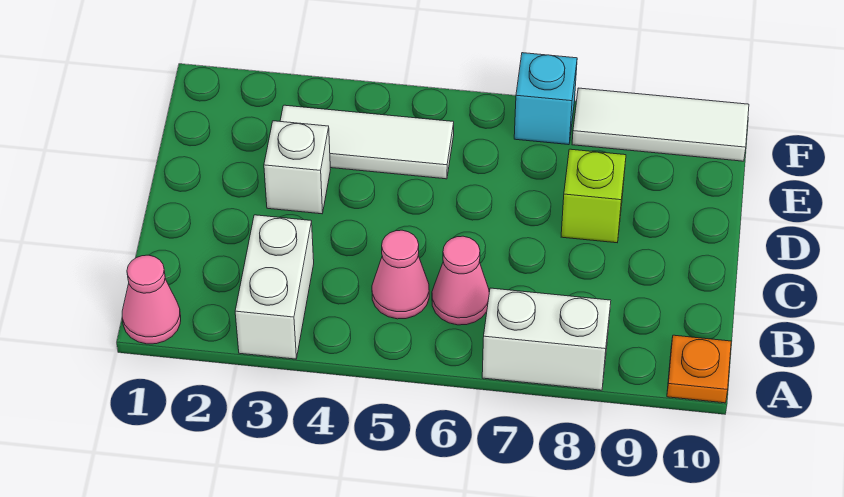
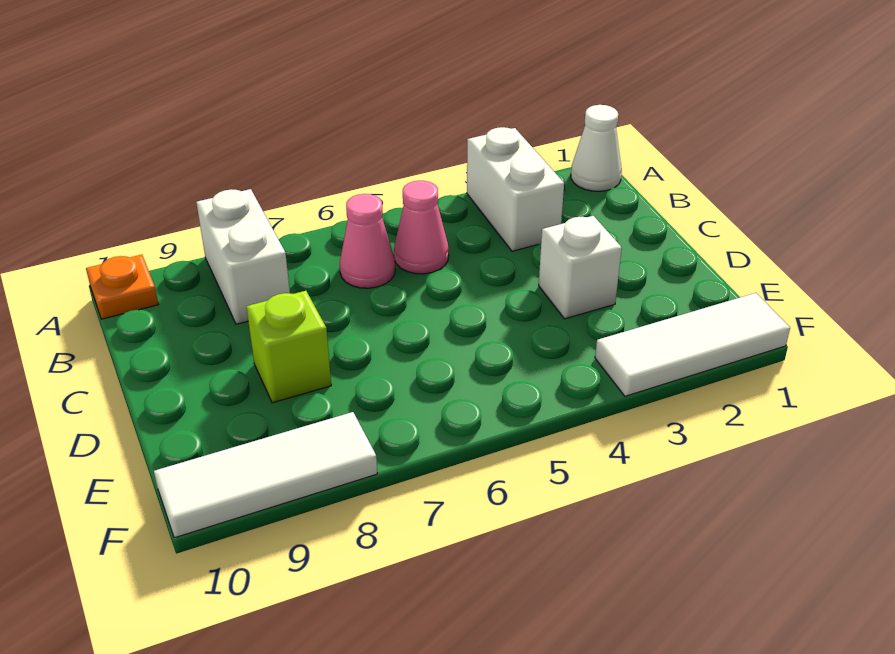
pink 1x1 cone [122,255,181,344] -> white 1x1 cone [571,105,622,191]
white 1x2 brick [482,288,611,390] -> white 1x2 brick turned to [196,189,290,324]
white 1x3 tile [280,105,454,179] -> white 1x3 tile moved to [595,293,790,396]
cyan 1x1 brick [514,53,577,145] -> none

